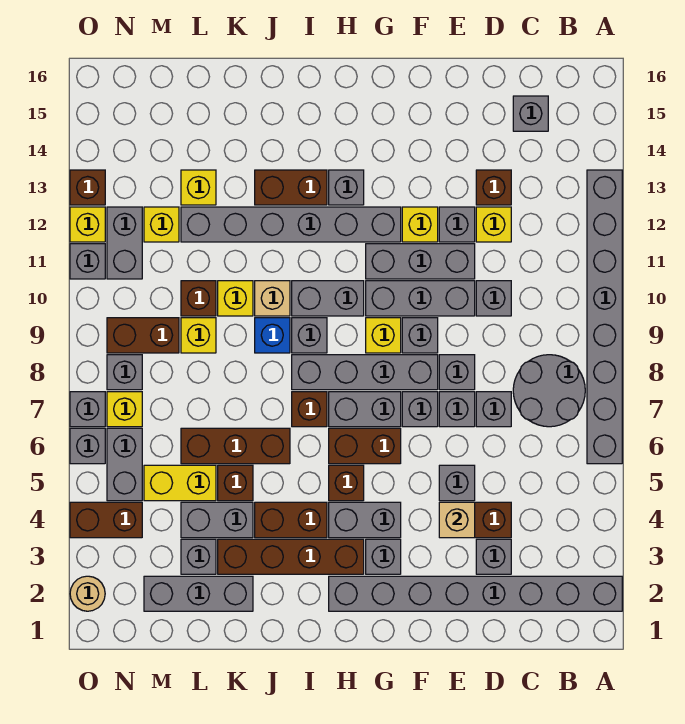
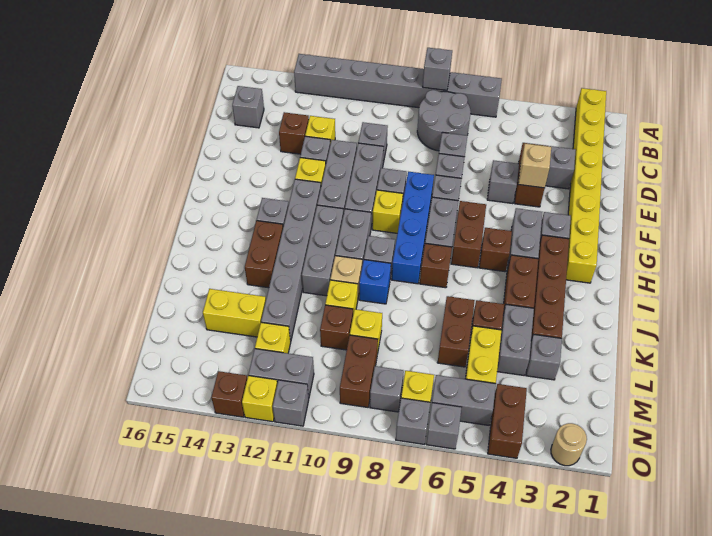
grey 1x8 brick [329,576,622,611] -> yellow 1x8 brick [566,88,606,283]
grey 1x1 brick [439,355,475,390] -> grey 1x1 brick moved to [423,48,452,90]
grey 1x4 brick [292,355,438,390] -> blue 1x4 brick [392,172,434,284]
brown 1x3 brick [181,428,290,464] -> brown 1x2 brick [437,296,475,367]
grey 1x3 brick [144,576,253,611] -> grey 1x3 brick moved to [302,205,344,296]
yellow 1x1 brick [181,170,216,205] -> yellow 1x2 brick [203,289,266,337]

